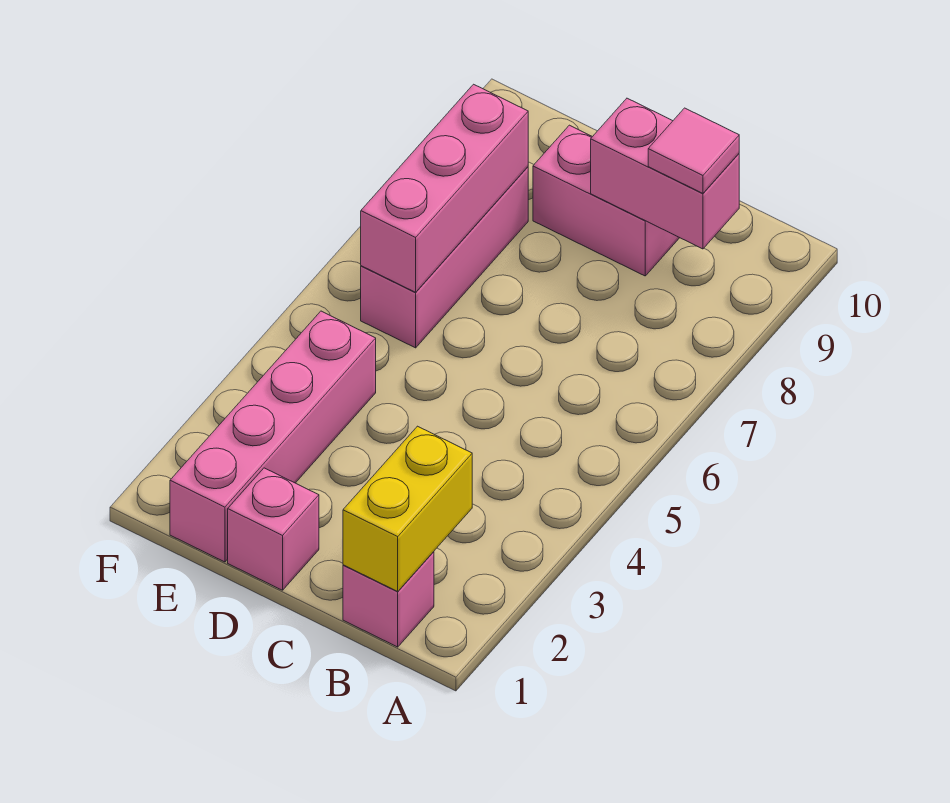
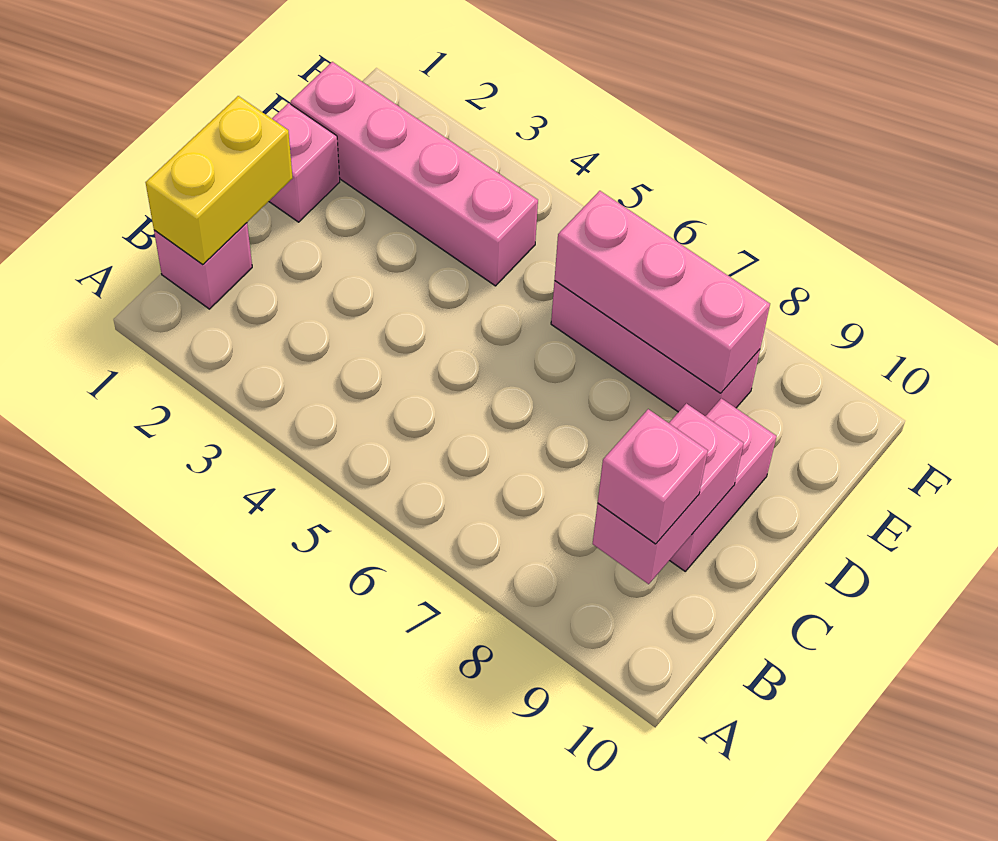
yellow 1x2 brick [343,426,472,591] -> yellow 1x2 brick turned to [146,96,293,265]
pink 1x1 tile [648,108,739,193] -> pink 1x1 brick [598,409,708,544]

